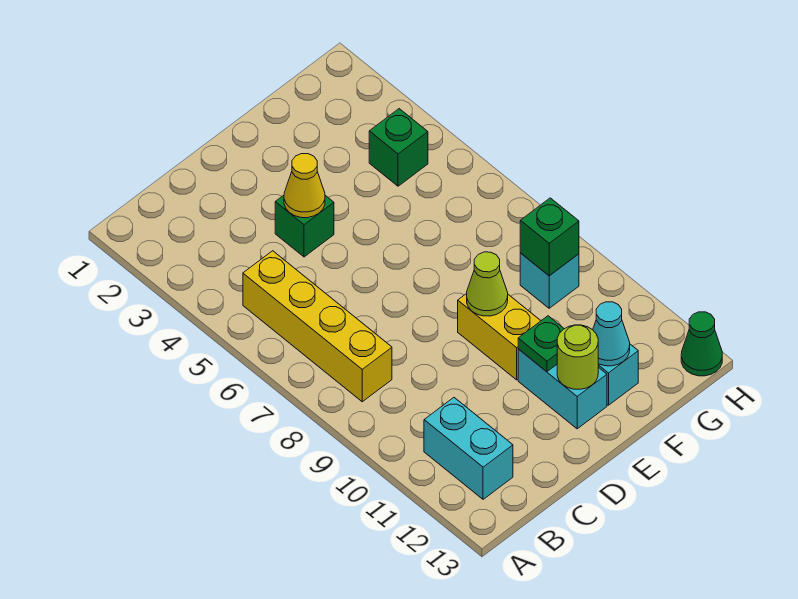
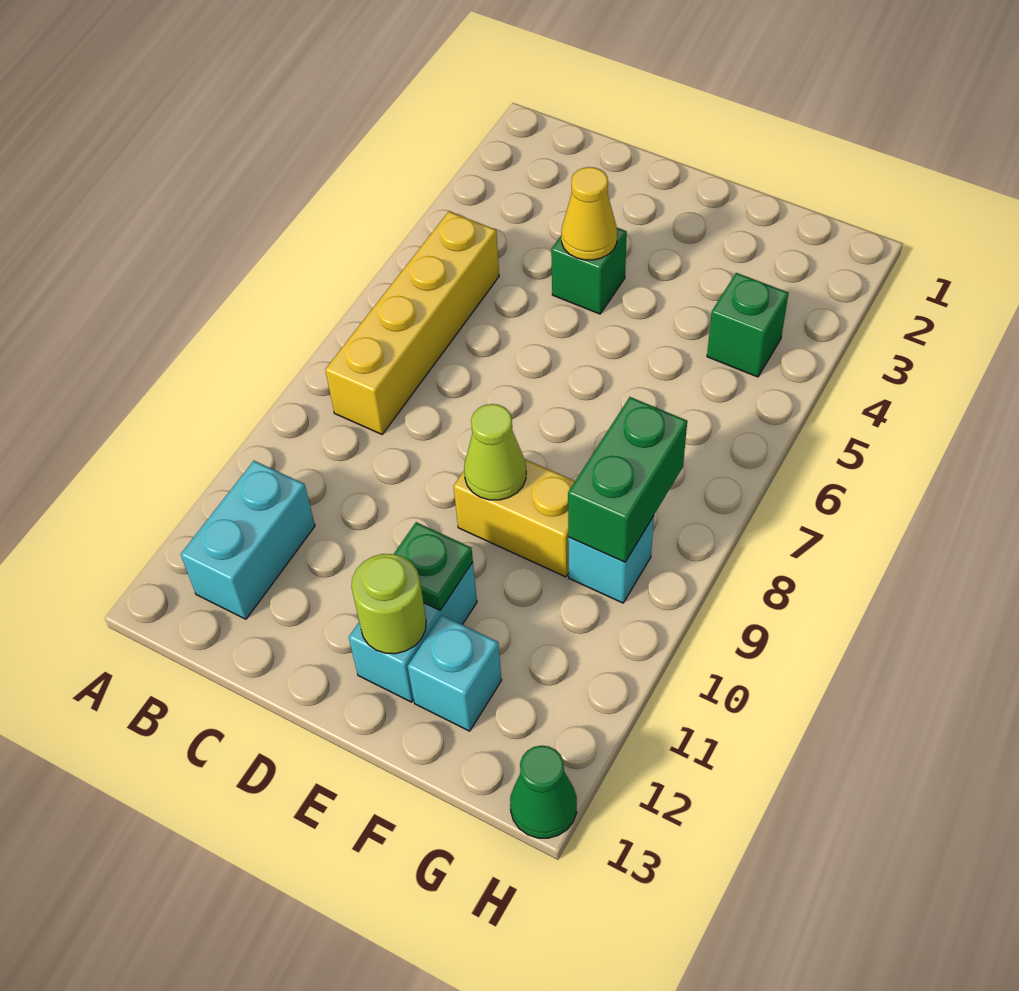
yellow 1x2 brick [458,294,541,380] -> yellow 1x2 brick turned to [454,459,575,577]
cyan 1x1 cone [593,302,630,366] -> none
green 1x1 brick [520,198,579,276] -> green 1x2 brick [568,397,687,562]

